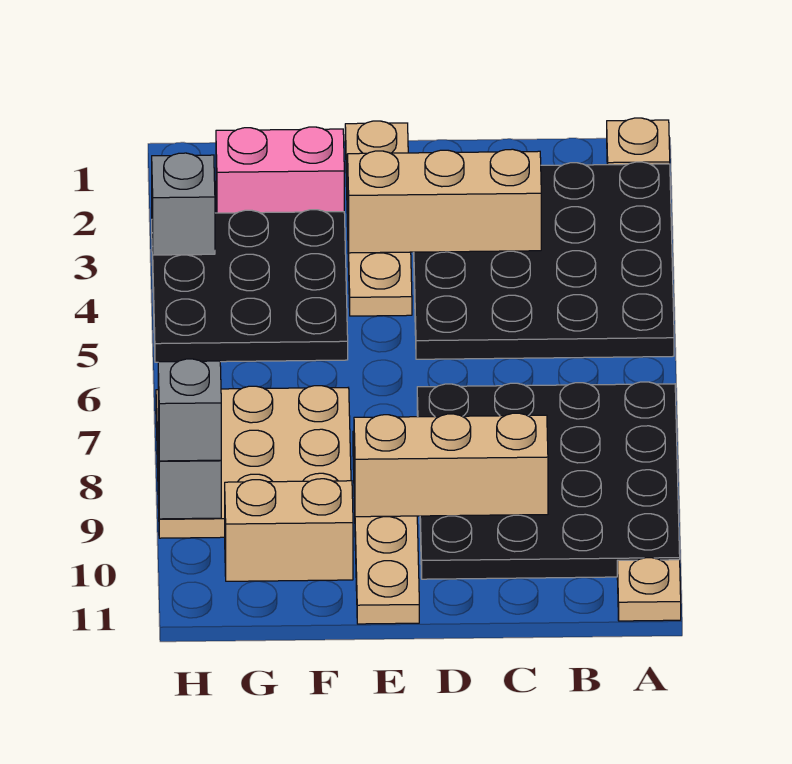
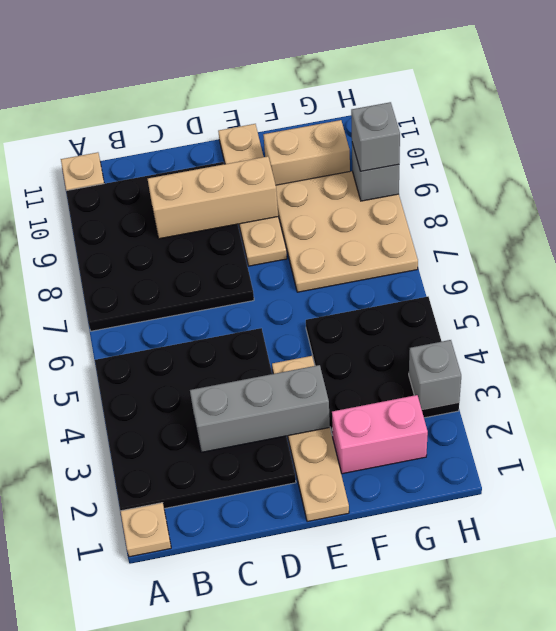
tan 1x3 brick [348,149,541,253] -> grey 1x3 brick [190,365,330,452]

